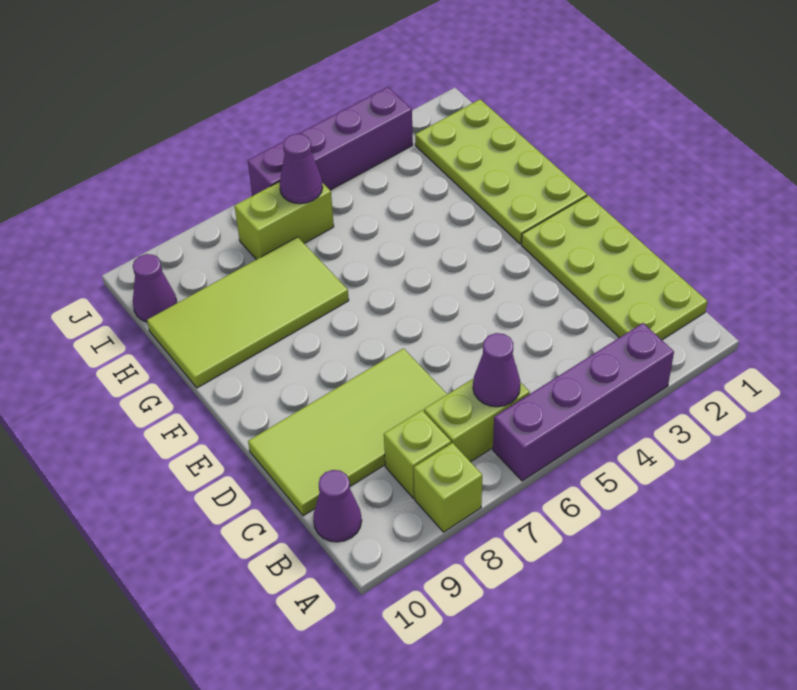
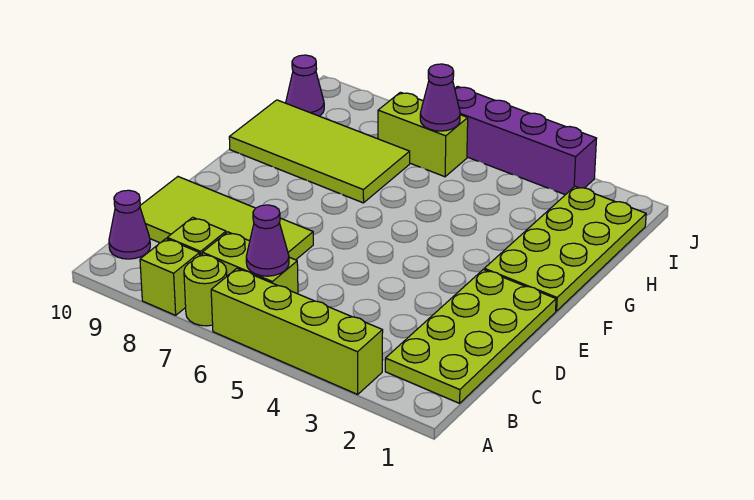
purple 1x4 brick [493,323,674,481] -> lime 1x4 brick [211,268,383,394]
none -> lime 1x1 round brick [184,255,227,326]

